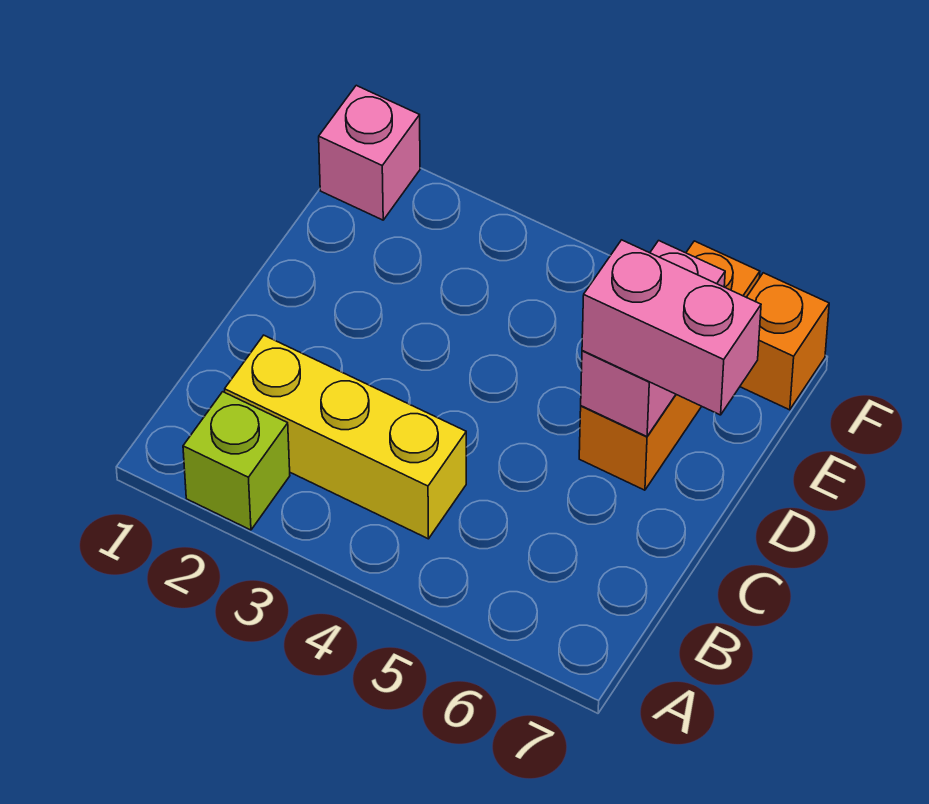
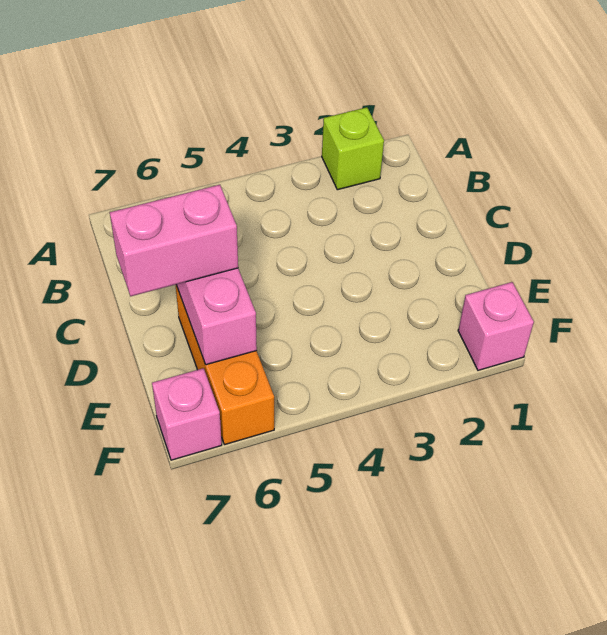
yellow 1x3 brick [225,335,466,539] -> none
orange 1x1 brick [740,273,829,410] -> pink 1x1 brick [152,368,222,460]

